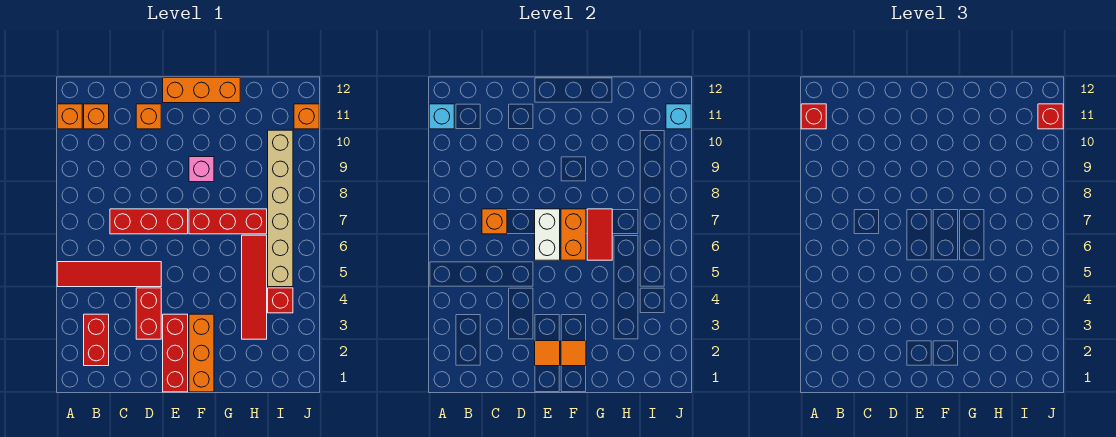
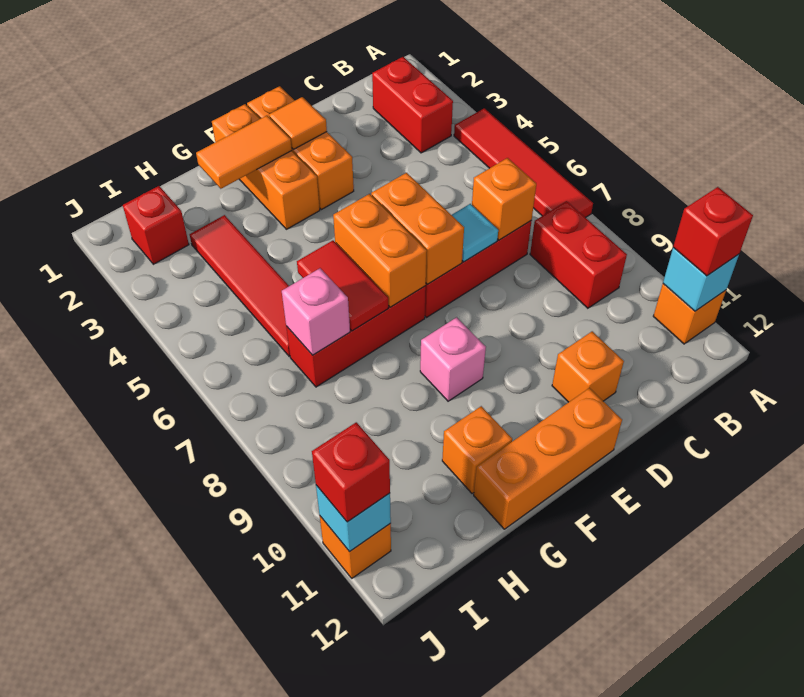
red 1x4 tile [57,262,161,287] -> red 1x4 tile turned to [454,108,593,218]
orange 1x1 brick [84,104,109,129] -> orange 1x1 brick moved to [442,406,512,494]
red 1x2 brick [136,288,161,339] -> red 1x2 brick moved to [530,201,627,308]
none -> cyan 1x1 tile [452,204,498,262]
red 1x3 brick [163,314,188,392] -> orange 1x3 brick [247,86,354,210]
white 1x2 brick [535,209,560,260] -> orange 1x2 brick [371,173,464,284]
orange 1x1 tile [561,341,586,366] -> orange 1x2 tile [196,116,292,189]
none -> pink 1x1 brick [282,268,350,355]
red 1x1 brick [268,288,293,313] -> red 1x1 brick moved to [123,186,189,264]
tan 1x6 brick [268,130,293,287] -> none

